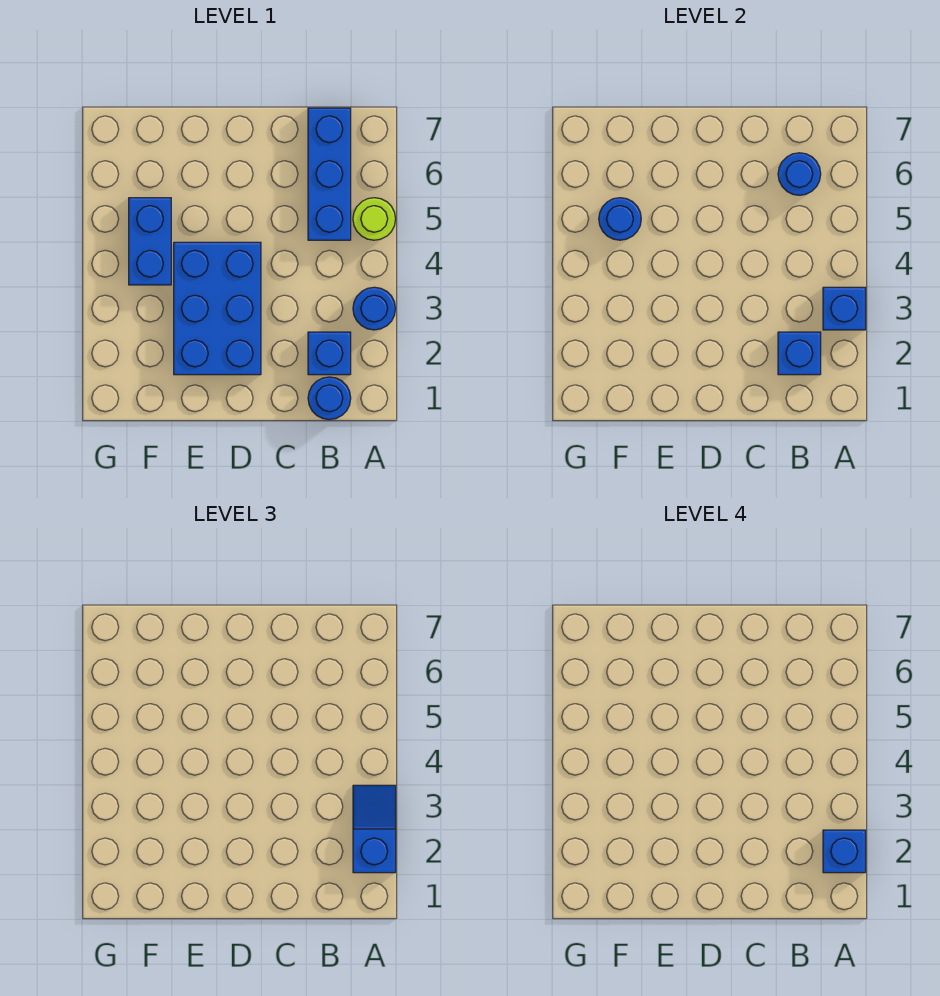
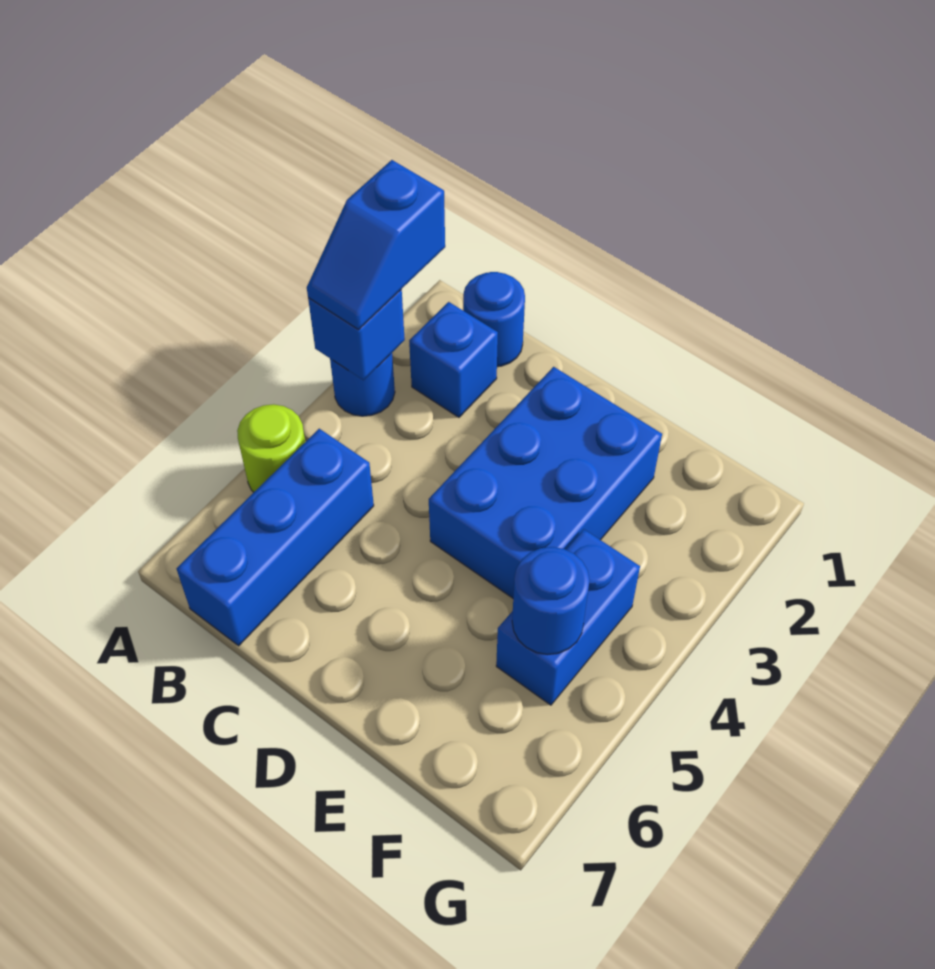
blue 1x1 brick [823,830,866,873] -> none
blue 1x1 brick [778,332,821,375] -> none
blue 1x1 round brick [778,153,821,195] -> none

